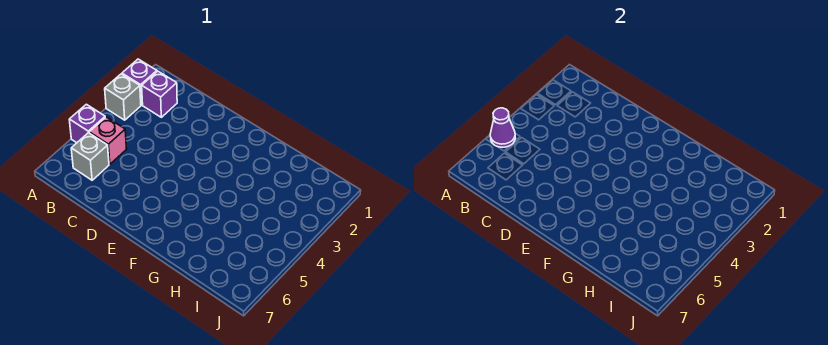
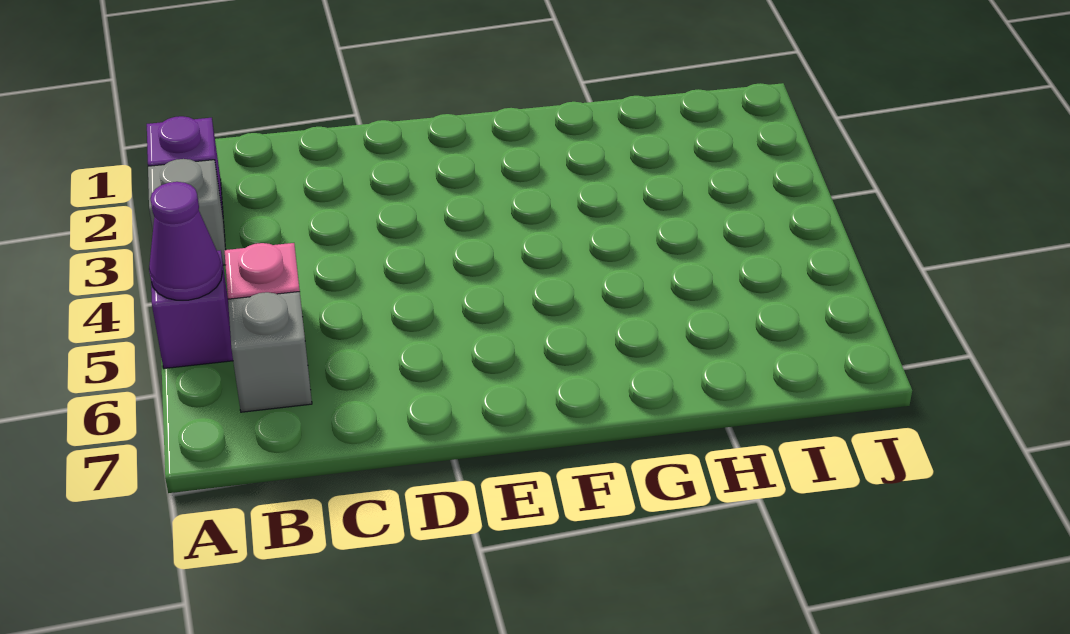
purple 1x1 brick [142,71,177,117] -> none

